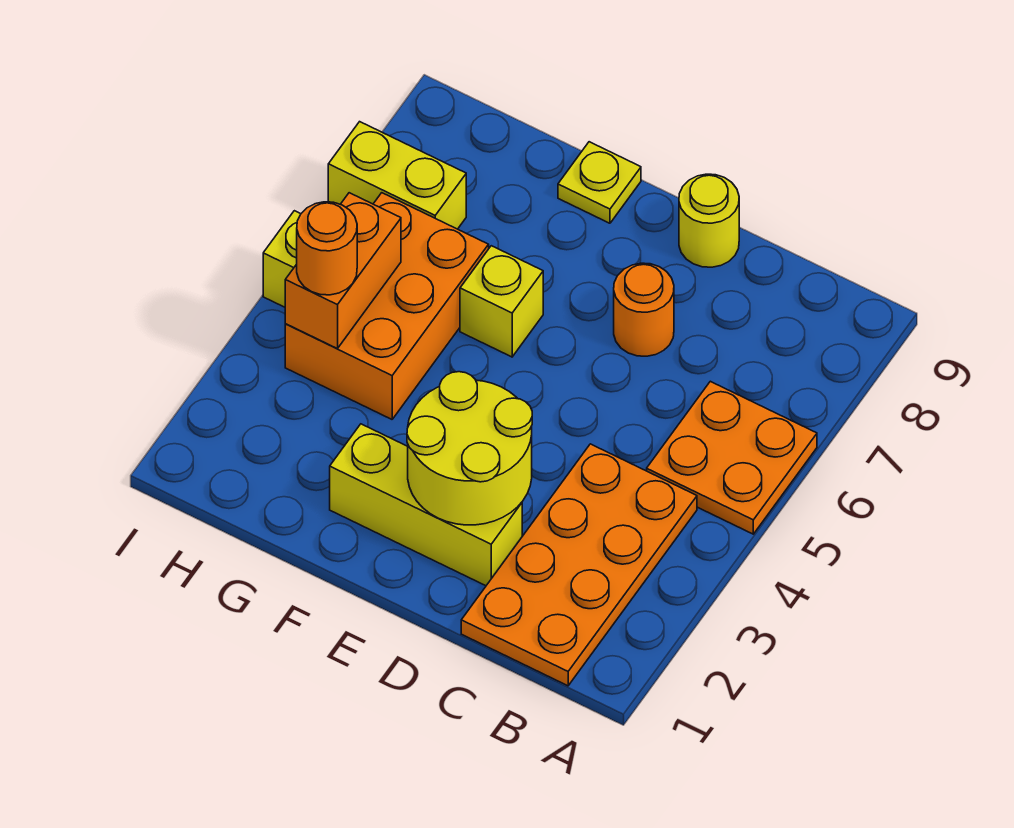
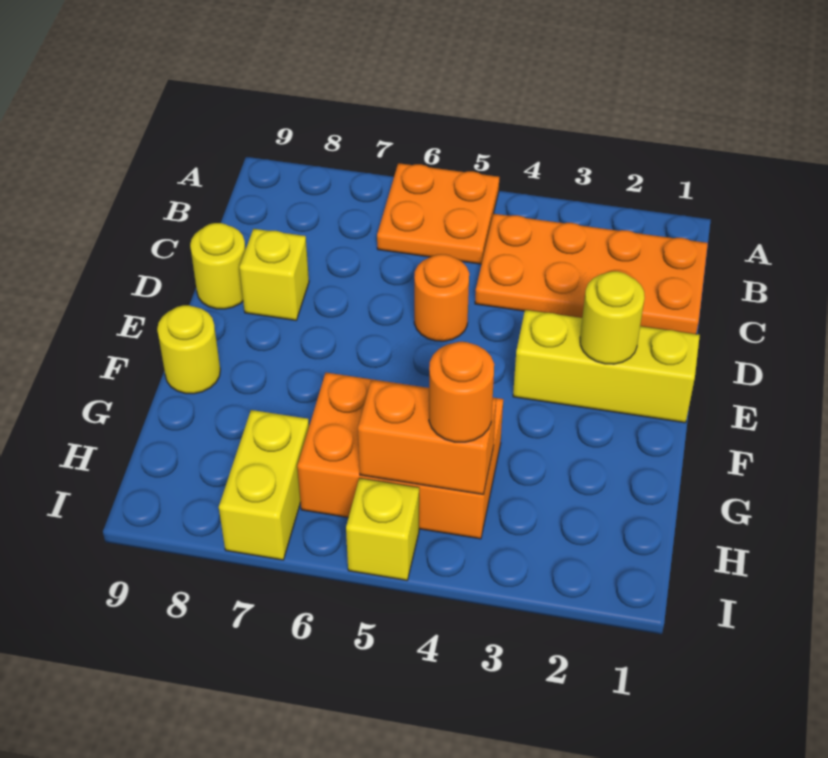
yellow 1x3 brick [330,424,522,586] -> yellow 1x3 brick turned to [513,310,700,423]
yellow 2x2 round brick [407,372,532,525] -> yellow 1x1 round brick [580,271,645,364]
orange 1x1 round brick [614,263,674,356] -> orange 1x1 round brick moved to [414,254,469,341]
yellow 1x1 brick [460,246,543,357] -> yellow 1x1 brick moved to [239,229,309,320]
yellow 1x1 plate [558,142,641,223] -> yellow 1x1 round brick [157,305,220,394]

